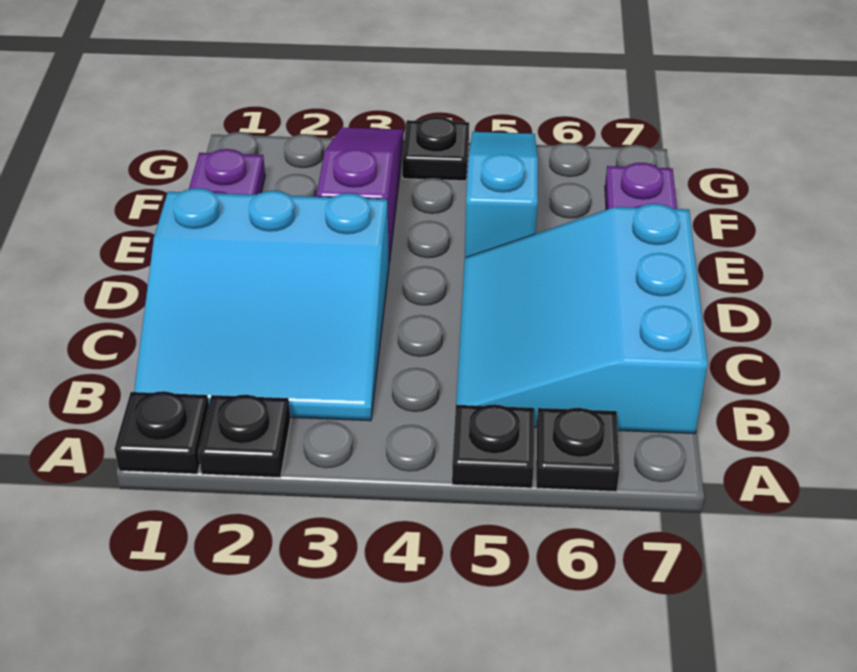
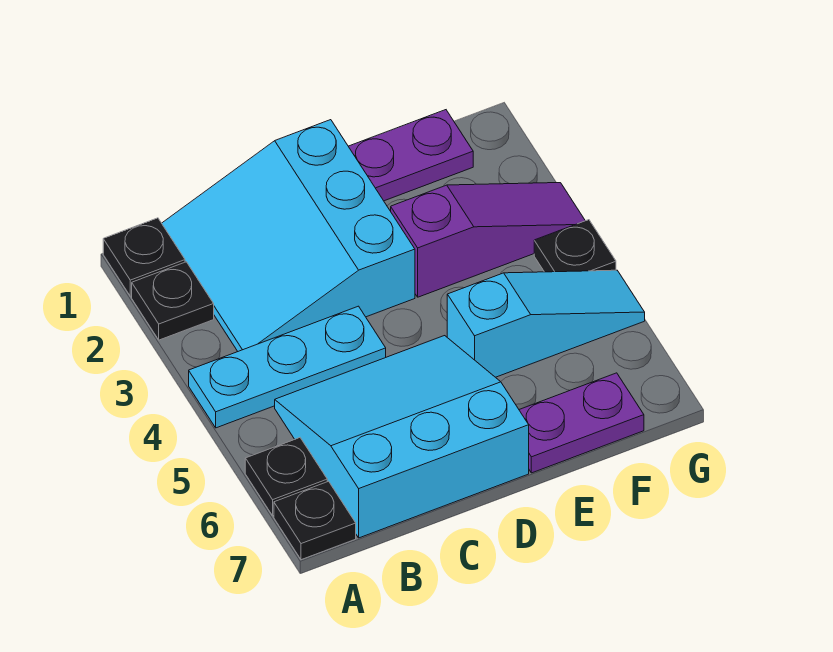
none -> cyan 1x3 plate [189,306,386,428]
black 1x1 plate [452,404,534,488] -> black 1x1 plate moved to [274,481,356,560]

